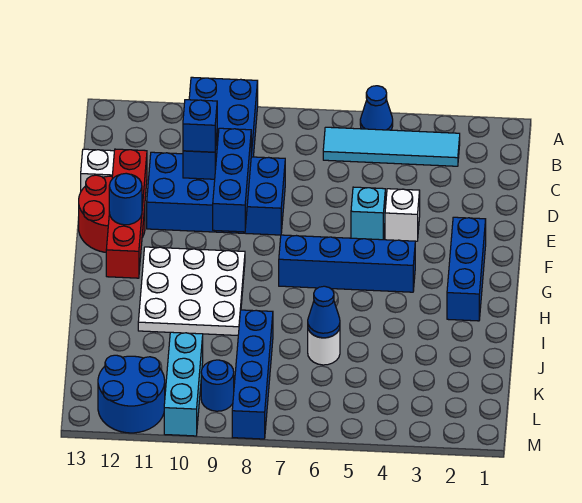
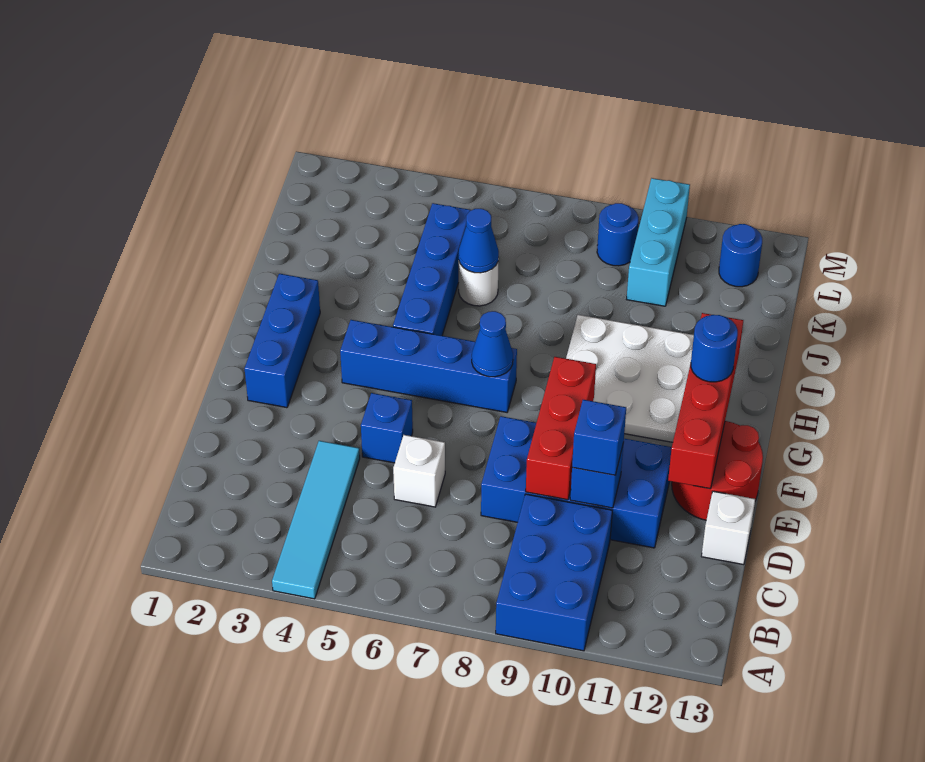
blue 1x1 cone [360,86,393,130] -> blue 1x1 cone moved to [472,311,513,377]
cyan 1x4 tile [323,127,460,166] -> cyan 1x4 tile turned to [272,441,360,599]
blue 1x3 brick [213,128,251,232] -> red 1x3 brick [526,357,596,500]
white 1x1 brick [385,189,420,241] -> white 1x1 brick moved to [393,435,445,507]
cyan 1x1 brick [351,187,385,240] -> blue 1x1 brick [361,393,413,463]
blue 1x4 brick [232,310,273,439] -> blue 1x4 brick moved to [393,203,471,336]
blue 2x2 round brick [98,355,165,433] -> blue 1x1 round brick [719,224,762,287]

